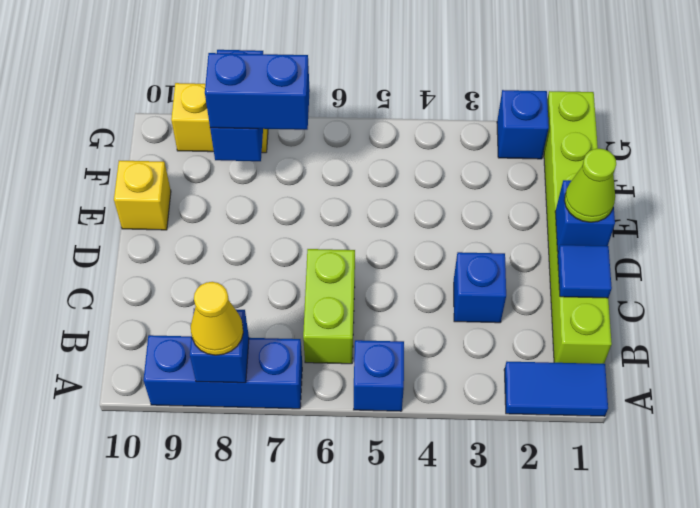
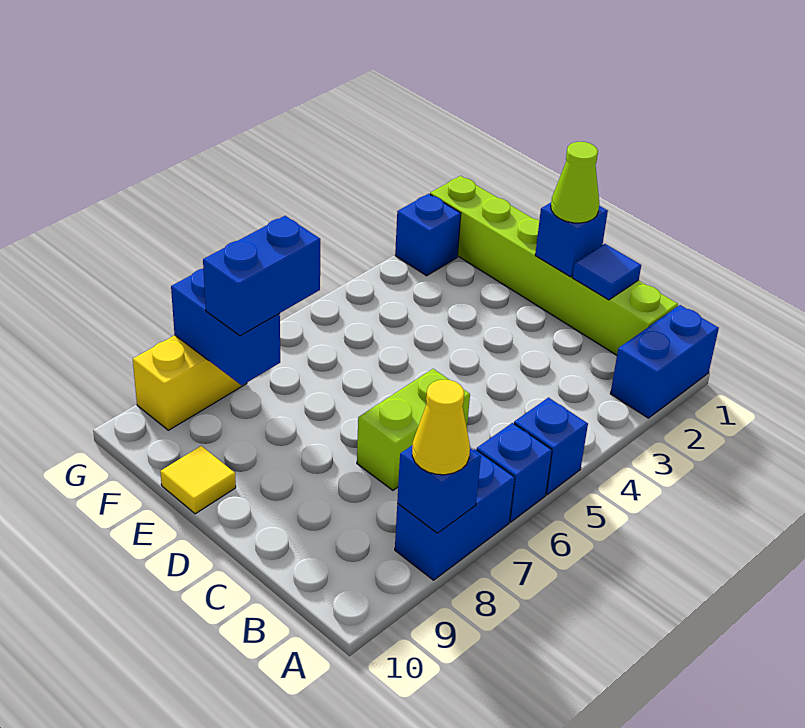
blue 1x2 tile [504,362,608,416] -> blue 1x2 brick [610,305,719,418]
blue 1x3 brick [144,335,302,409] -> blue 1x2 brick [395,449,515,580]
lime 1x2 brick [303,249,355,364] -> lime 1x2 brick turned to [357,369,470,490]
blue 1x1 brick [454,252,506,323] -> blue 1x1 brick moved to [477,423,552,522]
yellow 1x1 brick [114,161,171,230] -> yellow 1x1 tile [160,446,236,514]

